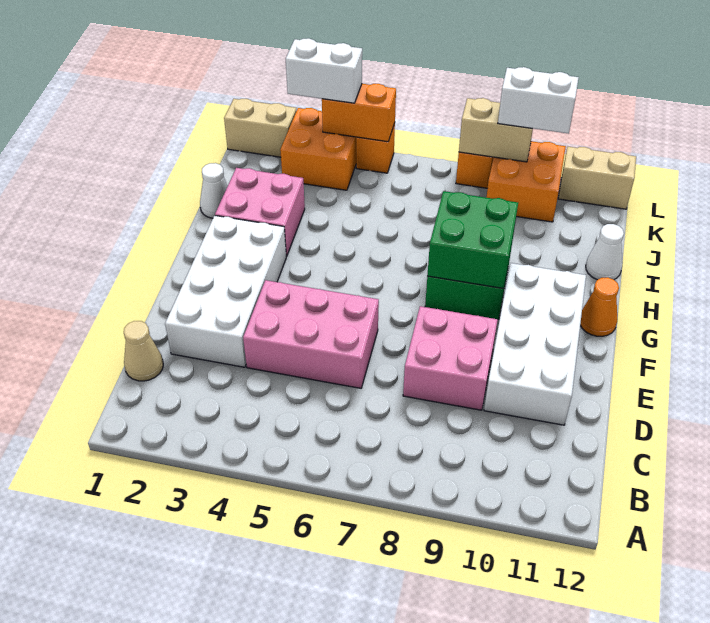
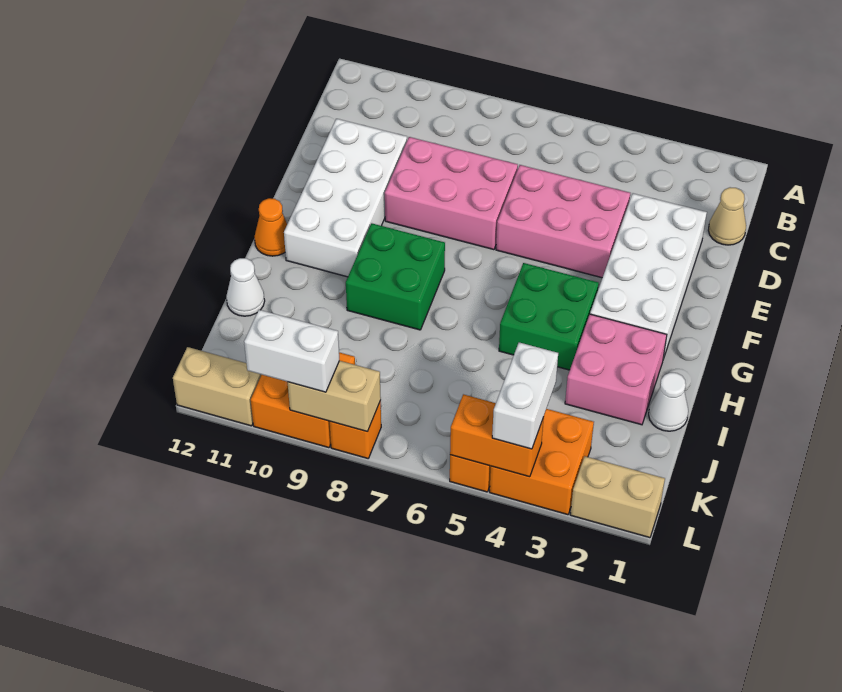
pink 2x2 brick [403,306,498,410] -> pink 2x3 brick [385,137,518,250]
green 2x2 brick [427,191,518,288] -> green 2x2 brick moved to [499,263,599,370]
white 1x2 brick [286,38,362,103] -> white 1x2 brick turned to [492,342,558,449]

